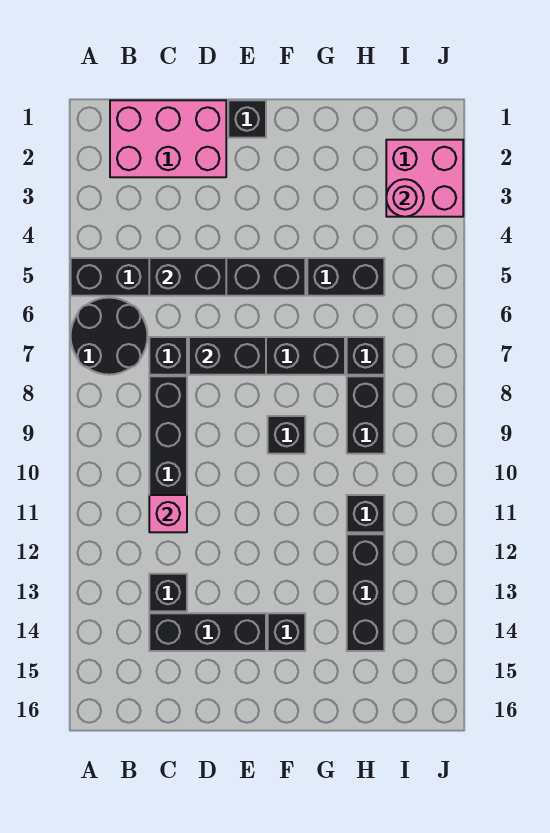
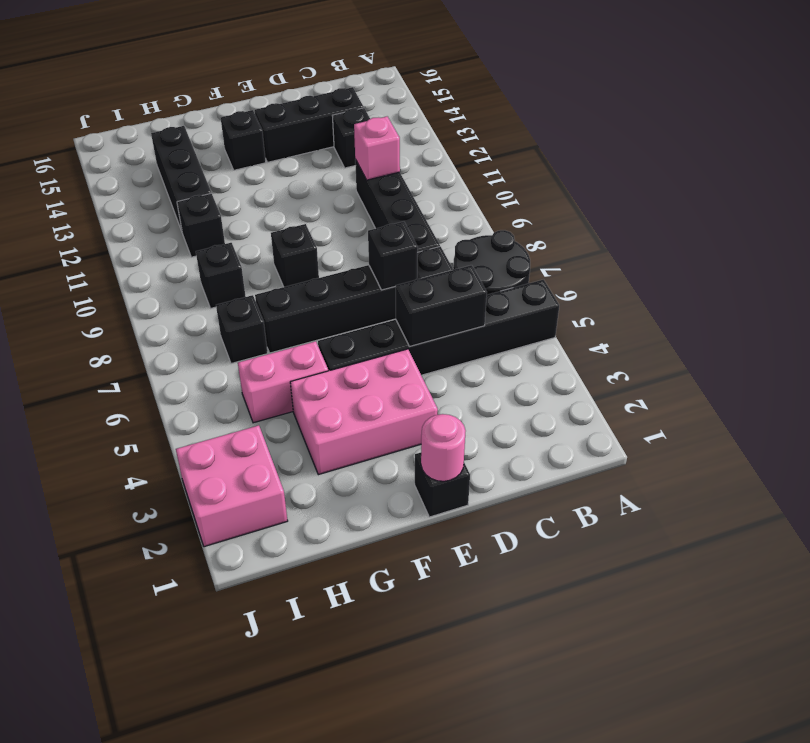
pink 2x3 brick [110,100,226,177] -> pink 2x3 brick moved to [290,349,438,475]
black 1x2 brick [189,337,266,375] -> black 1x1 brick [368,222,418,290]
black 1x2 brick [307,258,384,296] -> pink 1x2 brick [238,341,328,423]
black 1x2 brick [347,376,384,454] -> black 1x1 brick [196,243,246,308]
pink 1x1 round brick [386,179,424,217] -> pink 1x1 round brick moved to [421,414,466,481]

